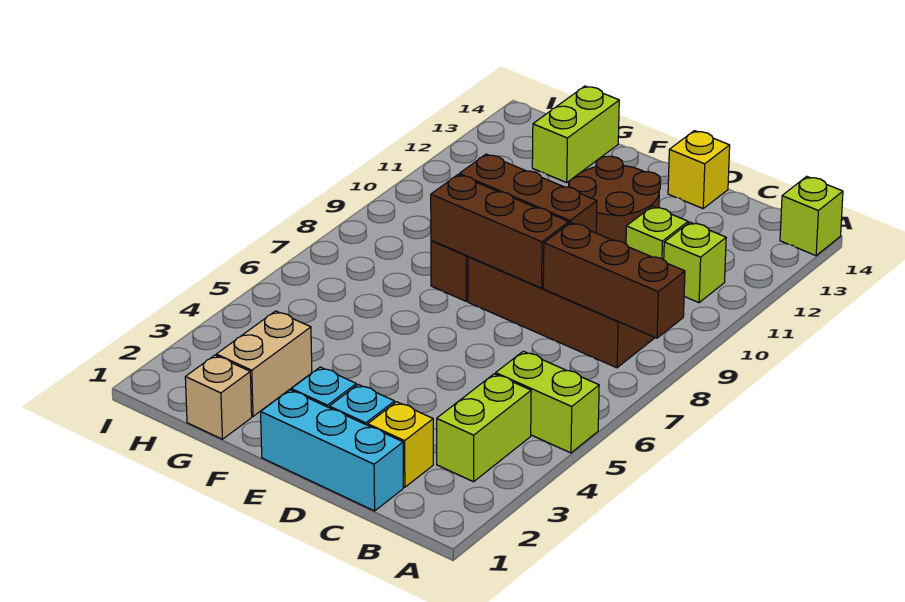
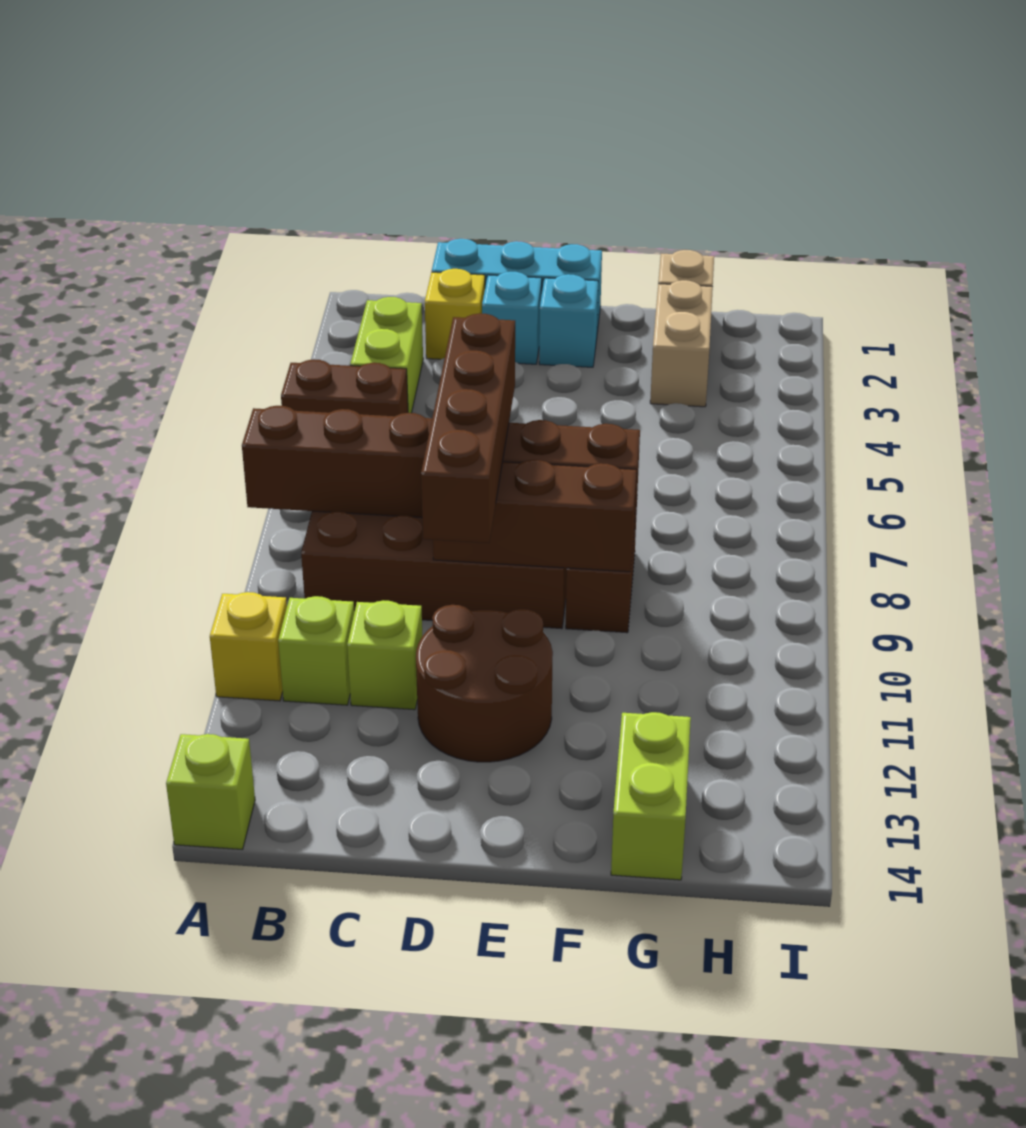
lime 1x2 brick [496,351,599,453] -> brown 1x2 brick [281,359,408,416]
none -> brown 1x4 brick [421,313,515,543]
yellow 1x1 brick [668,131,730,209] -> yellow 1x1 brick moved to [210,592,287,701]

